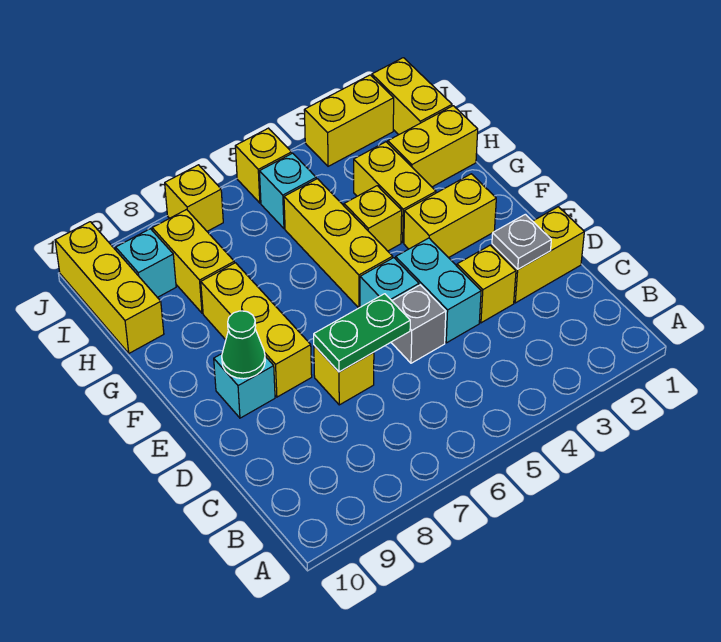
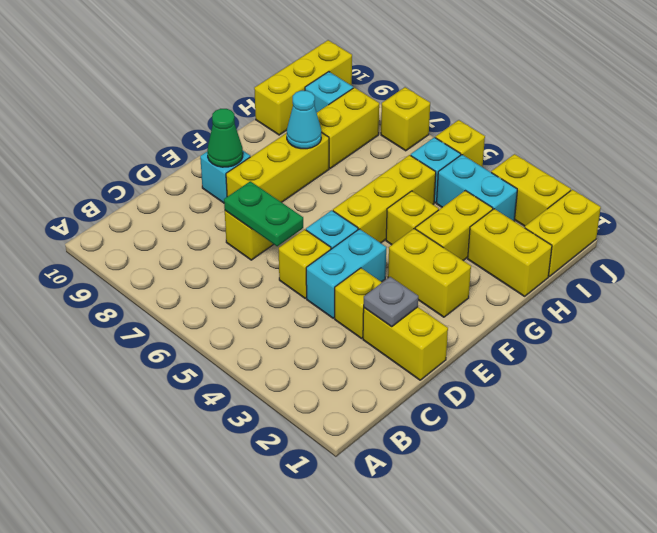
grey 1x1 brick [391,285,446,363] -> yellow 1x1 brick [279,229,331,298]
none -> cyan 1x1 cone [287,91,321,149]
none -> cyan 1x2 brick [437,155,517,221]

